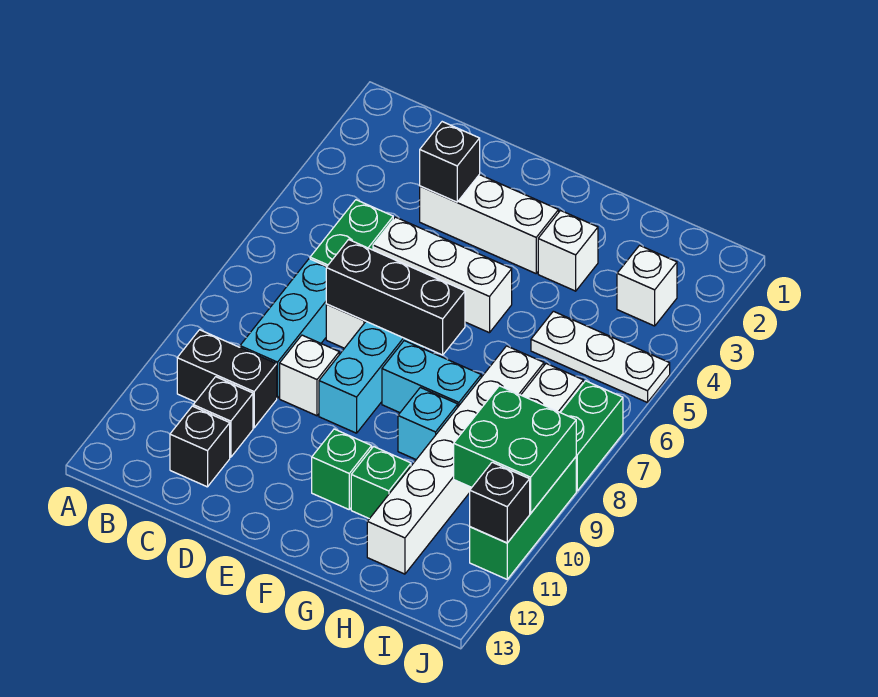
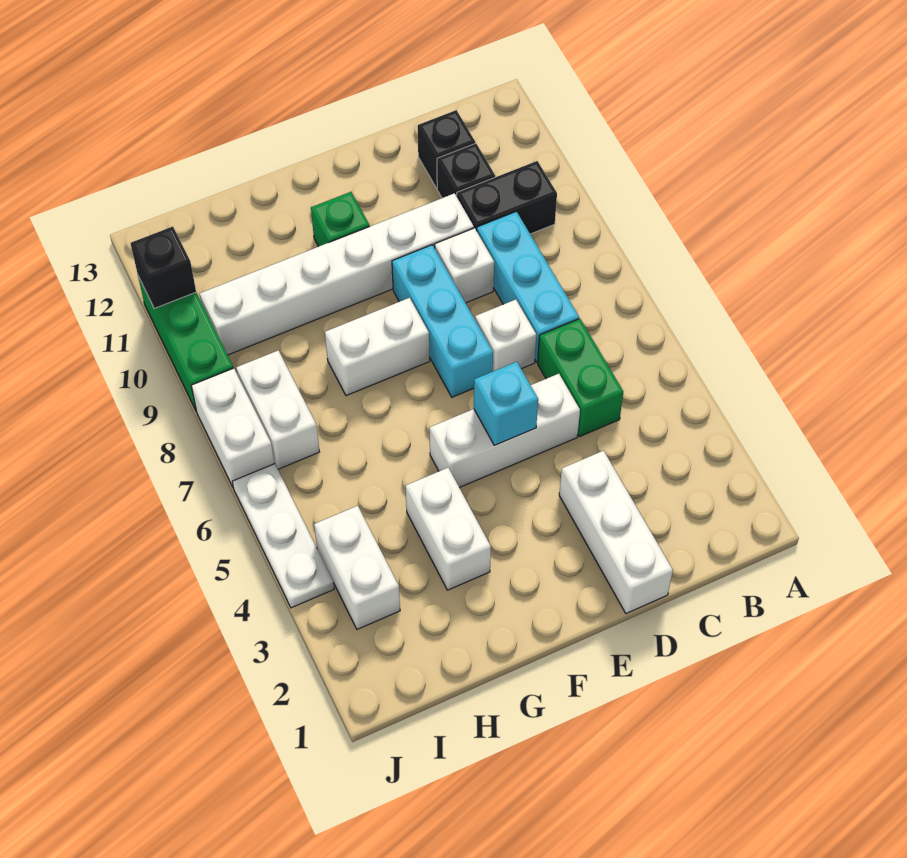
white 1x3 brick [420,175,559,273] -> white 1x3 brick turned to [559,451,673,614]
black 1x1 brick [420,122,480,202] -> none
black 1x3 brick [326,240,465,355] -> none
cyan 1x2 brick [382,341,481,413] -> white 1x2 brick [325,298,430,396]
white 1x1 brick [538,211,598,291] -> white 1x2 brick [406,468,491,590]
cyan 1x1 brick [398,387,458,459] -> cyan 1x1 brick moved to [474,362,538,445]
green 1x1 brick [351,447,411,519] -> none
white 1x3 plate [531,311,670,403] -> white 1x3 plate turned to [232,464,334,608]
white 1x6 brick [367,346,544,574] -> white 1x6 brick turned to [200,193,474,355]
white 1x1 brick [617,245,677,326] -> white 1x2 brick [314,506,400,629]
green 2x2 brick [454,386,576,513] -> none
green 1x2 brick [560,381,623,491] -> white 1x2 brick [191,368,274,487]

